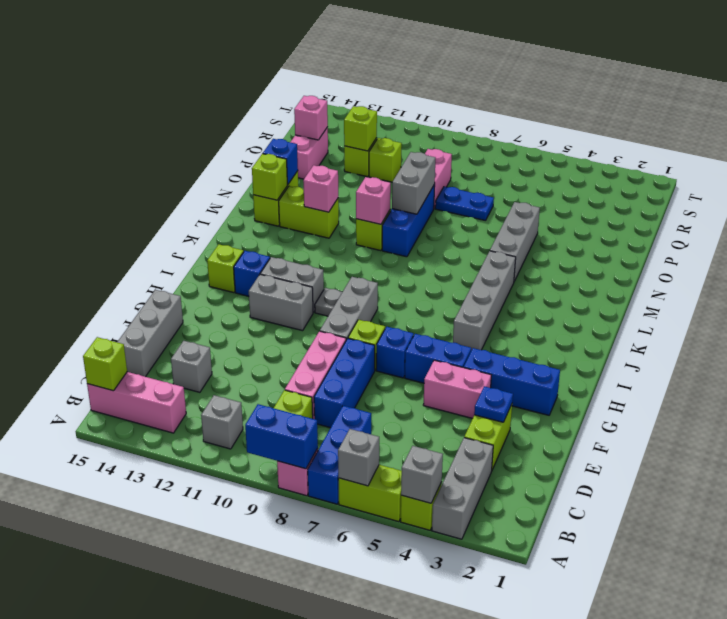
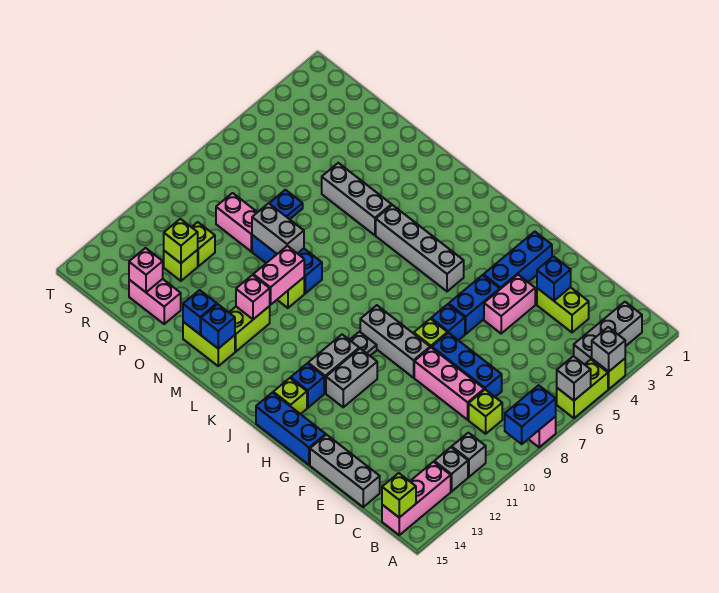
grey 1x3 brick [432,438,493,539] -> grey 1x3 brick turned to [574,302,642,364]
blue 1x3 brick [308,406,371,504] -> blue 1x3 brick moved to [256,393,326,465]
grey 1x1 brick [171,341,212,392] -> grey 1x1 brick moved to [434,447,468,492]
blue 1x1 plate [474,386,513,422] -> blue 1x1 brick [537,256,571,301]
pink 1x1 brick [356,177,391,224] -> pink 1x2 brick [253,246,304,305]
lime 1x1 brick [252,154,287,200] -> blue 1x1 brick [201,304,235,349]

